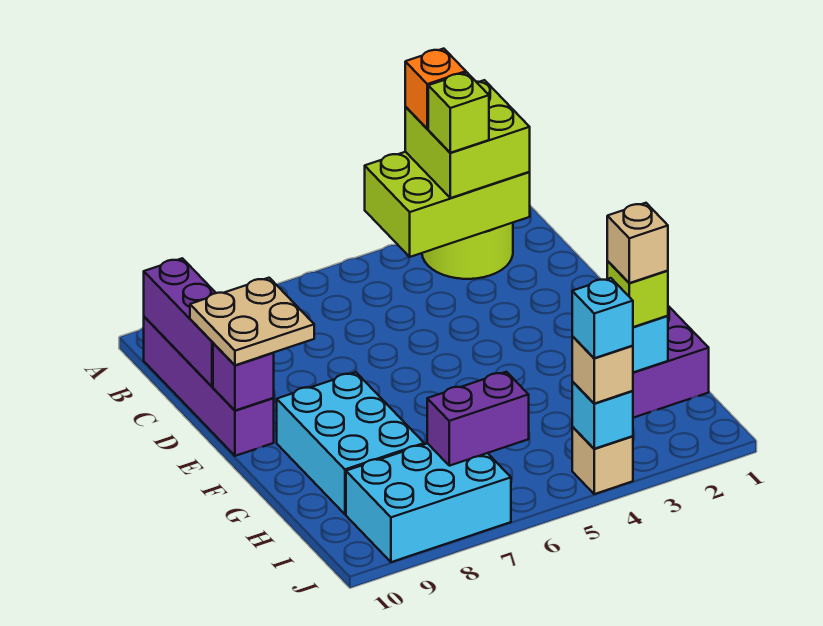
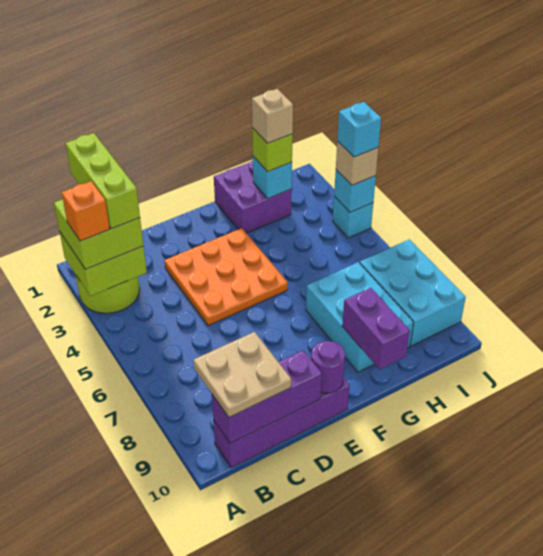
lime 2x3 brick [365,152,530,257] -> lime 2x2 brick [60,233,147,296]
lime 1x1 brick [428,73,489,153] -> lime 1x3 brick [66,133,140,229]
none -> orange 3x3 plate [164,228,288,326]
tan 2x2 plate [190,278,314,365] -> tan 2x2 plate moved to [193,332,291,417]
purple 1x1 brick [213,343,274,411] -> purple 1x1 round brick [311,341,345,393]
cyan 2x3 brick [277,372,424,514] -> cyan 2x3 brick turned to [306,262,413,372]
purple 1x2 brick [427,372,529,466] -> purple 1x2 brick moved to [342,288,410,369]
tan 1x1 brick [572,427,633,494] -> cyan 1x1 brick [333,197,373,238]

